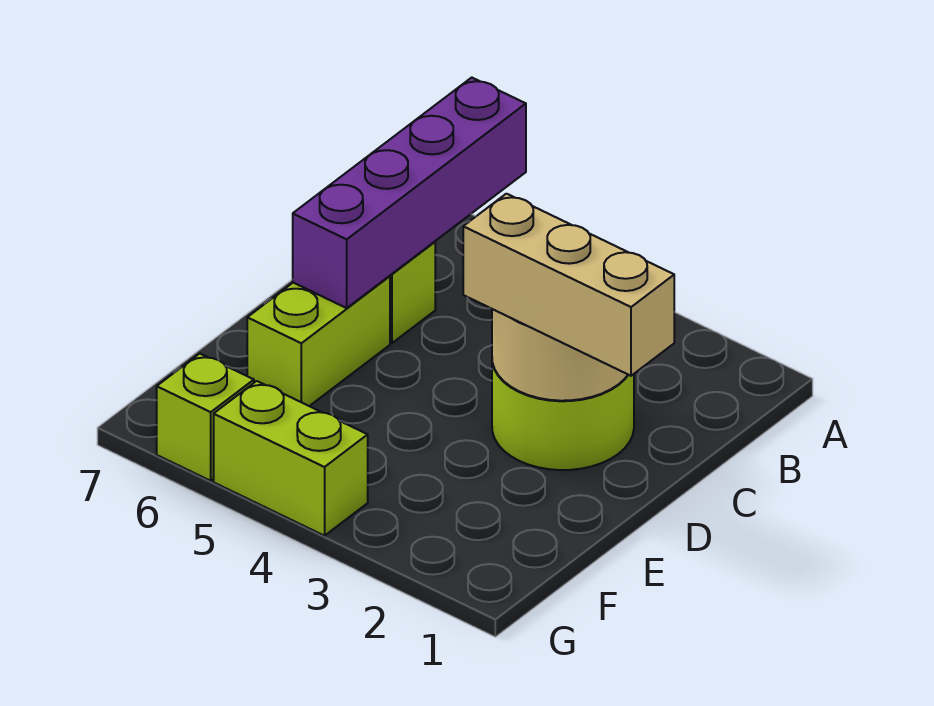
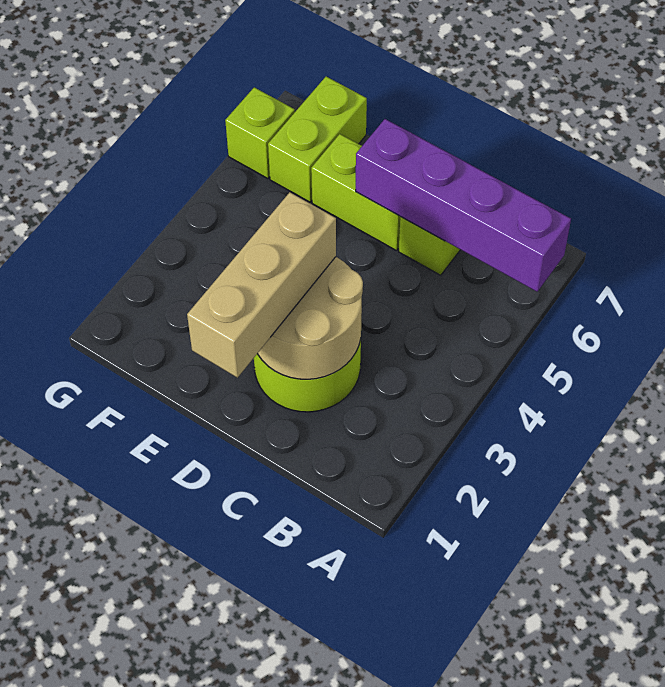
lime 1x2 brick [214,381,368,536] -> lime 1x2 brick moved to [268,77,367,202]

